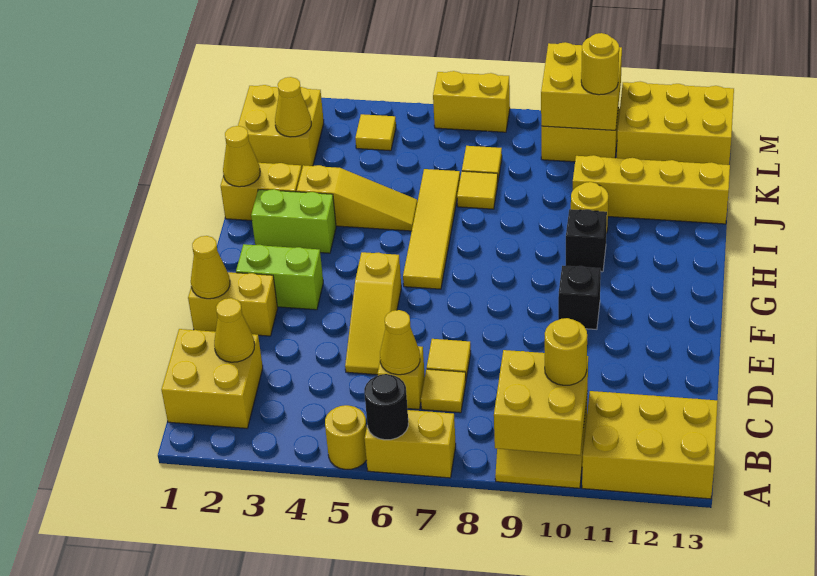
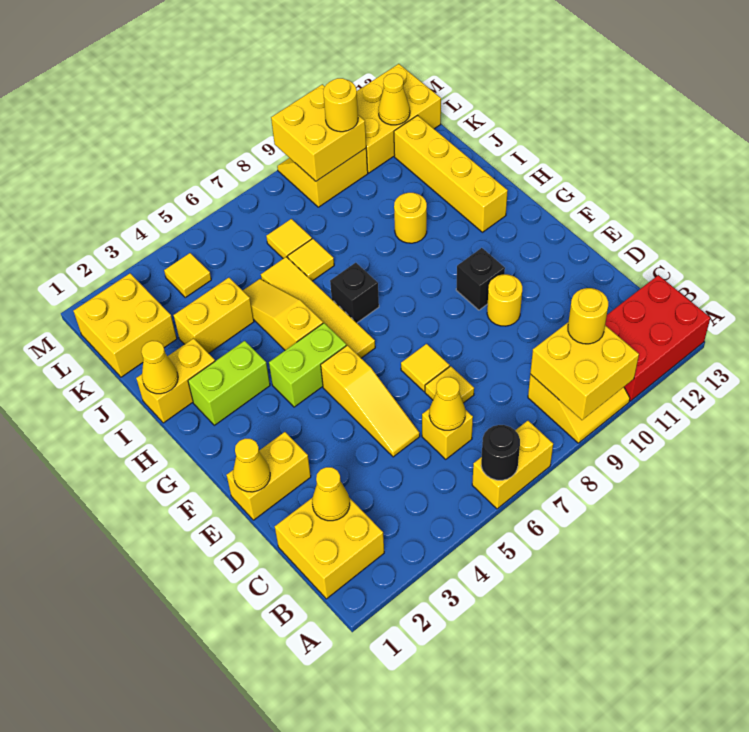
yellow 1x1 round brick [325,405,366,469] -> yellow 1x1 round brick moved to [487,274,522,326]
yellow 2x3 brick [582,391,718,499] -> red 2x3 brick [605,275,711,401]
yellow 1x1 tile [421,369,466,413] -> yellow 1x1 tile moved to [401,344,450,391]
lime 1x2 brick [236,244,323,310] -> lime 1x2 brick moved to [269,323,346,407]
black 1x1 brick [565,209,607,272] -> black 1x1 brick moved to [330,263,379,323]
yellow 1x3 slope [297,165,417,231] -> yellow 1x3 slope turned to [243,279,323,350]
yellow 1x4 brick [573,155,730,224] -> yellow 1x4 brick turned to [394,116,508,232]
yellow 1x1 cone [275,77,311,137] -> yellow 1x1 cone moved to [378,74,410,125]
yellow 1x2 brick [433,71,510,132] -> yellow 1x2 brick moved to [174,278,254,353]

